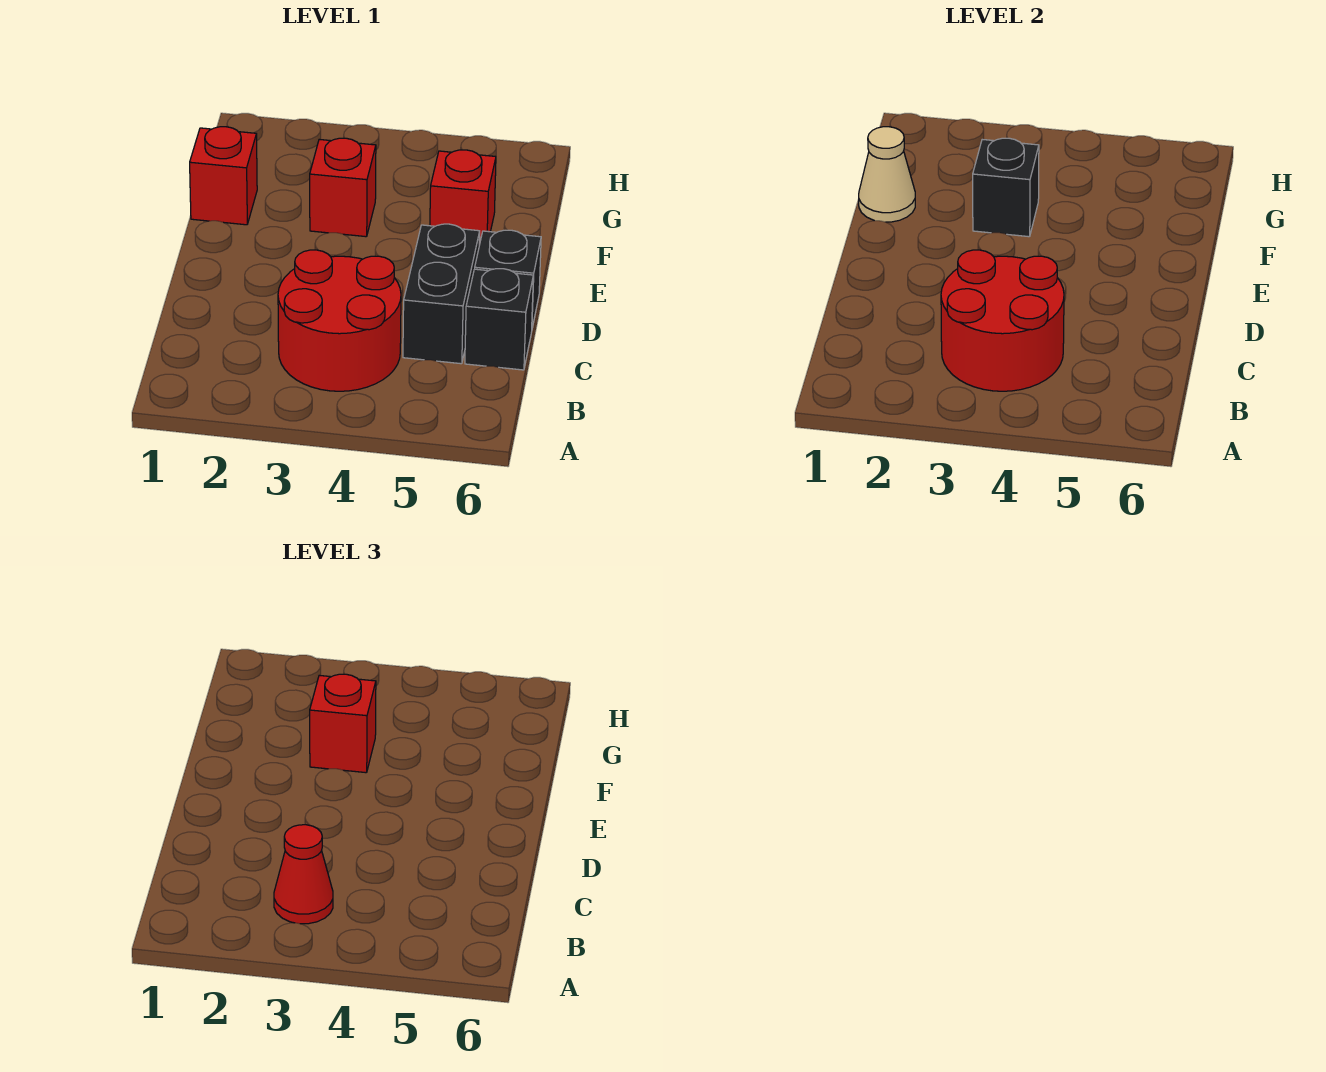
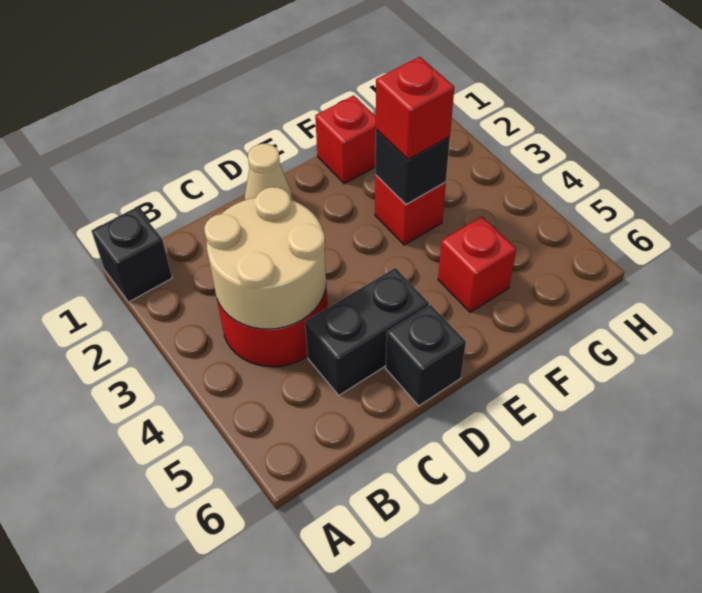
red 2x2 round brick [941,250,1064,391] -> tan 2x2 round brick [204,187,326,329]
red 1x1 cone [274,825,333,924] -> none
black 1x1 brick [465,269,533,370] -> black 1x1 brick moved to [92,207,172,302]
tan 1x1 cone [859,127,915,222] -> tan 1x1 cone moved to [245,144,292,200]

